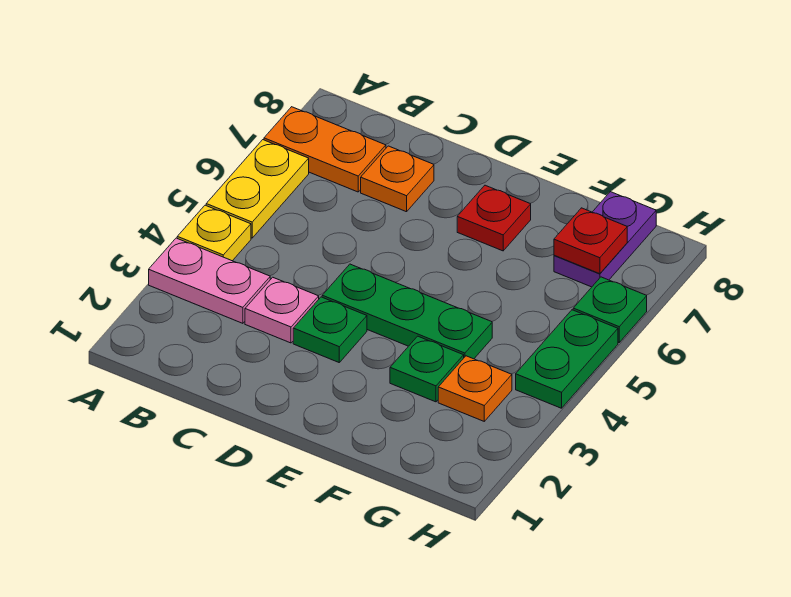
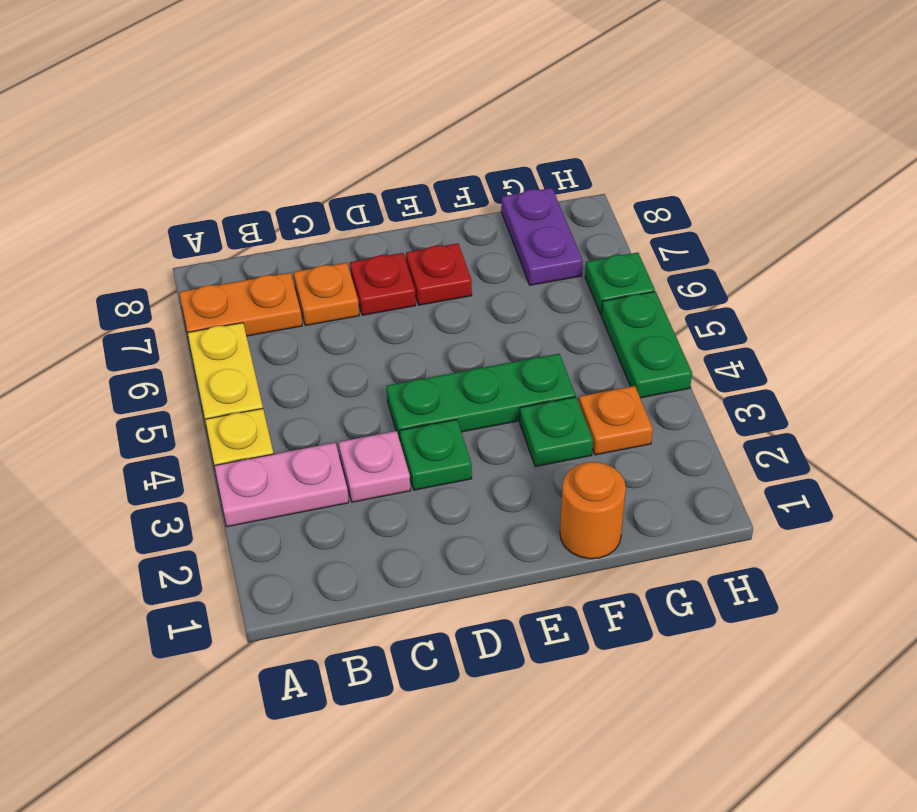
none -> orange 1x1 round brick [560,462,626,559]
red 1x1 plate [554,208,627,274] -> red 1x1 plate moved to [350,253,416,315]

